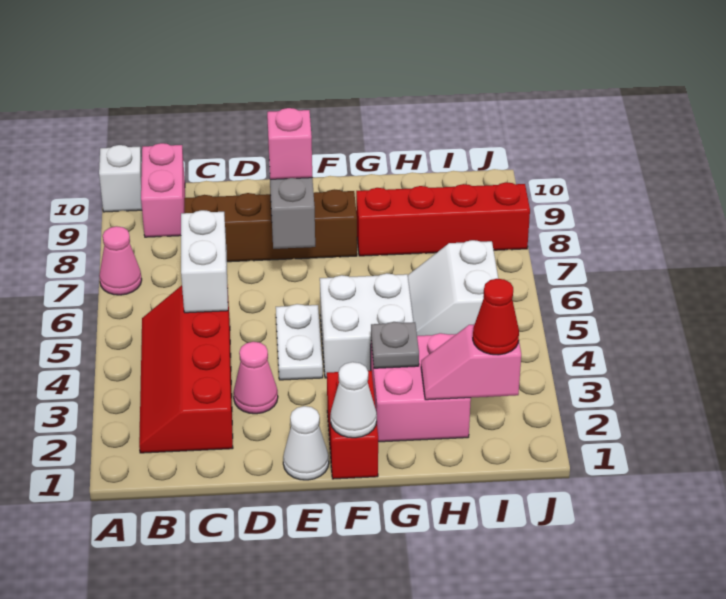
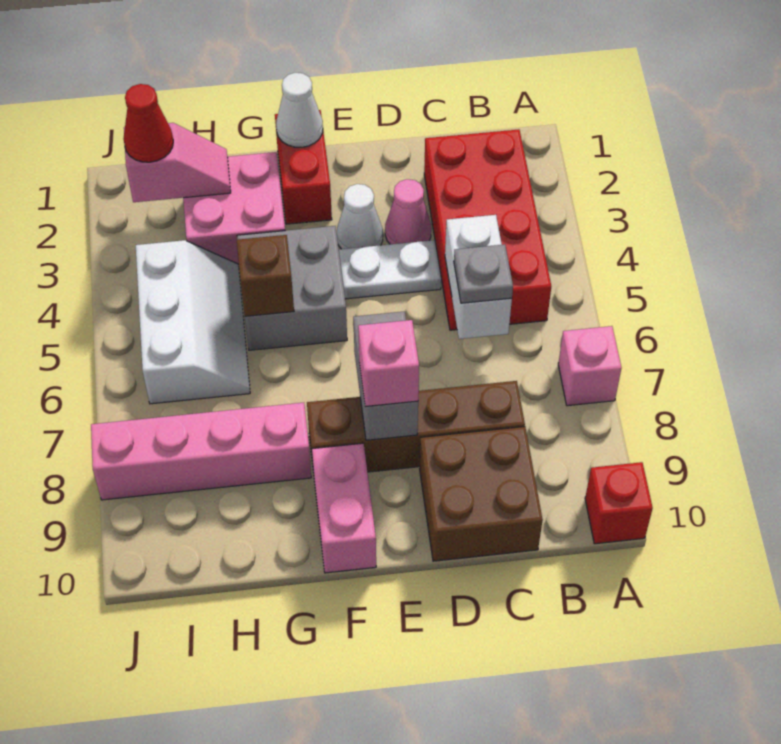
pink 1x1 cone [99,226,142,295] -> pink 1x1 brick [558,326,622,406]
white 1x1 brick [99,145,142,212] -> red 1x1 brick [585,462,653,544]
red 2x4 slope [139,285,233,453] -> red 2x4 brick [424,129,551,330]
pink 1x2 brick [141,143,185,237] -> pink 1x2 brick moved to [312,443,376,573]
none -> brown 2x2 brick [420,427,543,561]
white 1x1 cone [283,406,329,480] -> white 1x1 cone moved to [337,184,383,249]
white 1x2 plate [276,304,323,380] -> white 1x2 plate turned to [339,240,441,299]
white 2x2 brick [320,273,413,378] -> grey 2x2 brick [237,226,347,350]
grey 1x1 plate [371,322,419,368] -> grey 1x1 plate moved to [454,244,513,303]
none -> brown 1x1 brick [237,235,294,316]
red 1x4 brick [356,182,530,256] -> pink 1x4 brick [91,403,311,500]
white 2x2 slope [408,240,498,336] -> white 2x3 slope [136,240,250,404]

